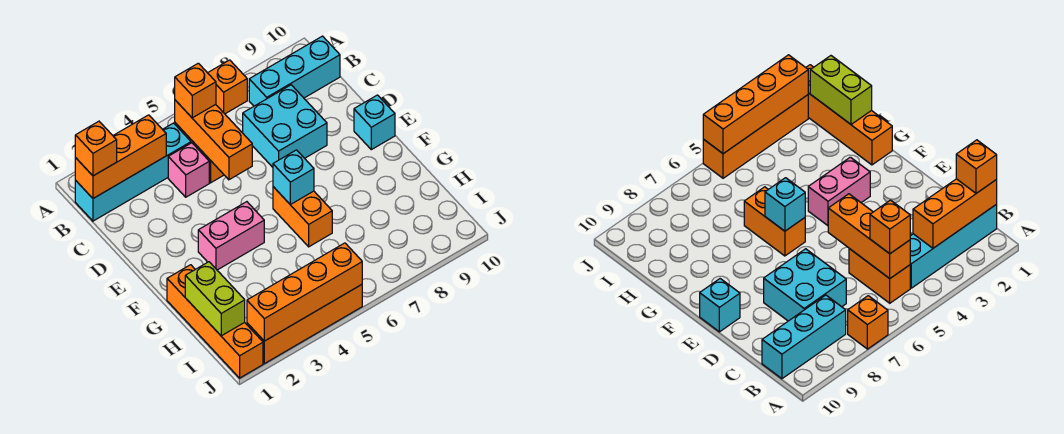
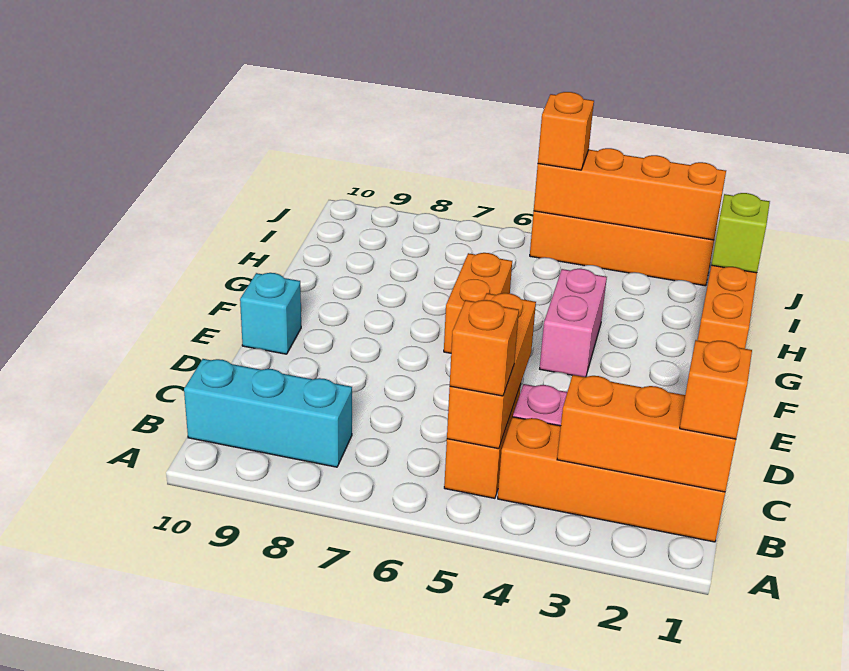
orange 1x1 brick [208,60,247,114] -> orange 1x1 brick moved to [538,92,594,170]
cyan 1x4 brick [75,123,191,221] -> orange 1x4 brick [498,417,725,542]
cyan 2x2 brick [243,85,327,167] -> none
pink 1x2 brick [198,202,264,270] -> pink 1x2 brick turned to [540,269,607,377]
cyan 1x1 brick [273,150,314,205] -> none
lime 1x2 brick [185,262,245,336] -> lime 1x1 brick [712,193,770,273]

